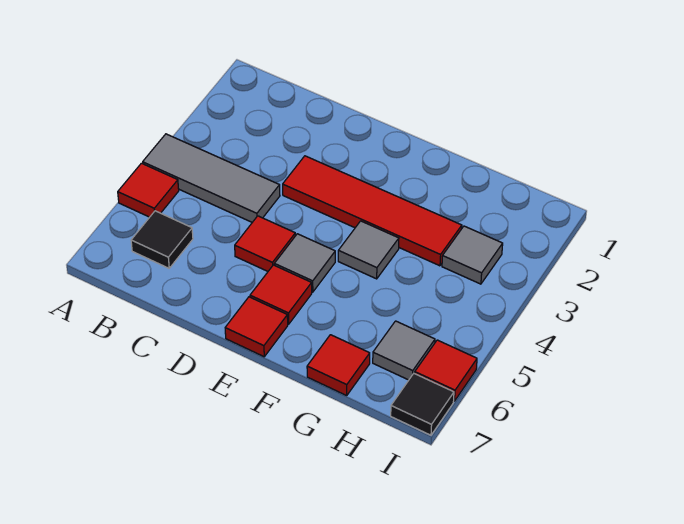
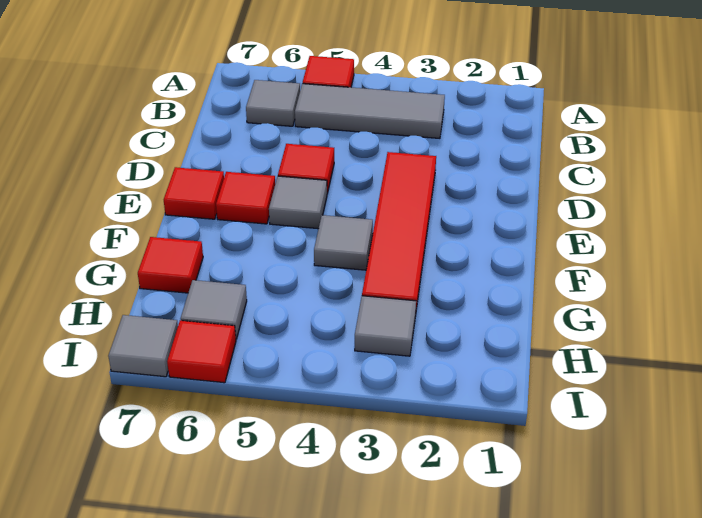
grey 1x3 tile [143,134,280,222] -> grey 1x3 tile turned to [295,84,445,138]
black 1x1 tile [131,211,193,268] -> grey 1x1 tile [246,80,300,126]
black 1x1 tile [391,373,454,435] -> grey 1x1 tile [108,315,178,377]

